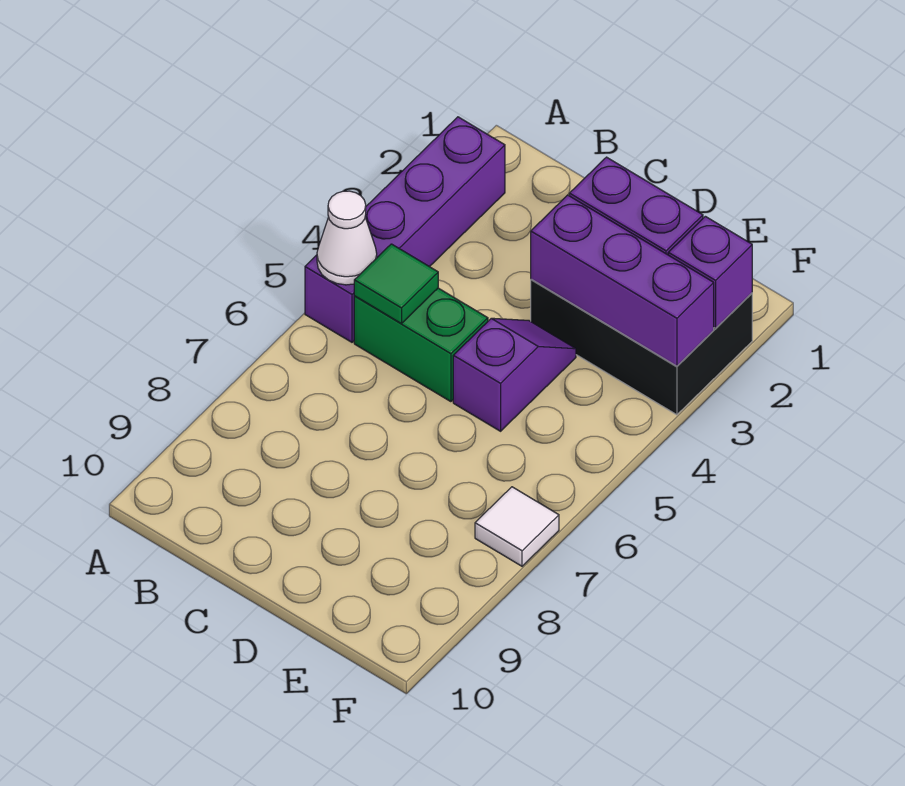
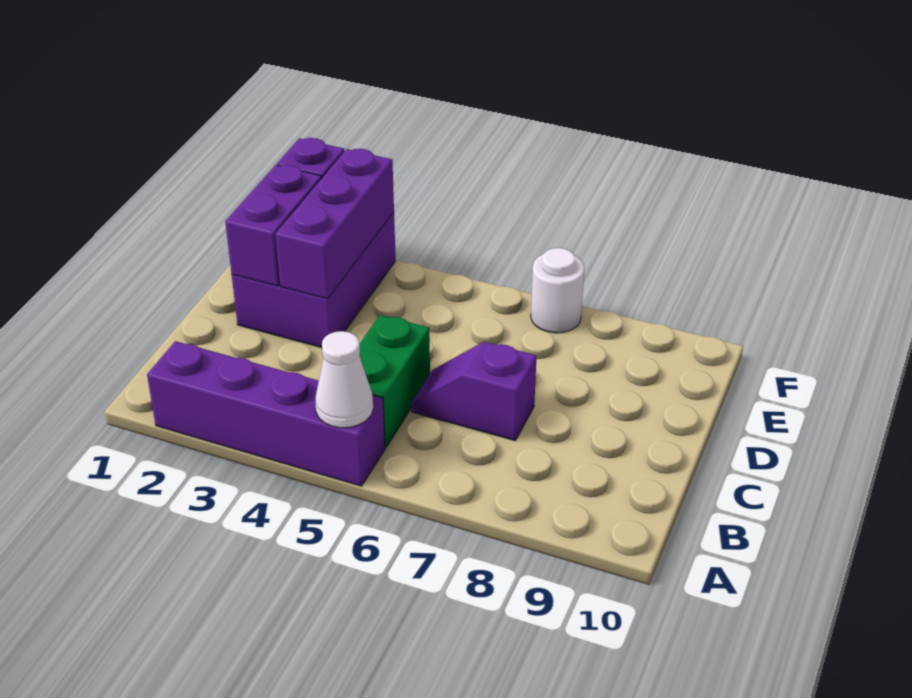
green 1x1 tile [354,244,438,324] -> none
black 2x3 brick [531,279,752,415] -> purple 2x3 brick [232,212,396,348]
purple 1x2 slope [453,318,576,431] -> purple 1x2 slope moved to [411,342,537,441]
white 1x1 tile [475,487,559,566] -> white 1x1 round brick [531,248,584,333]

